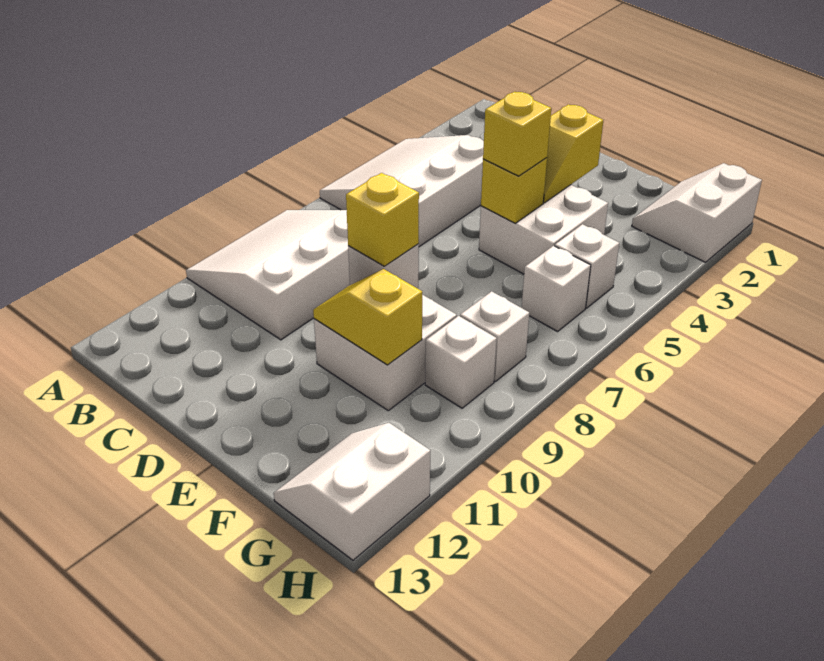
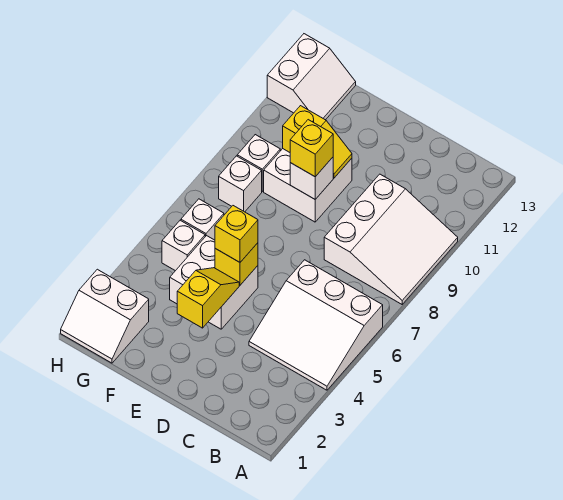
white 3x3 slope [320,135,484,247] -> white 3x3 slope turned to [249,260,383,390]
white 2x2 slope [632,163,762,262] -> white 2x2 slope turned to [61,269,149,363]

